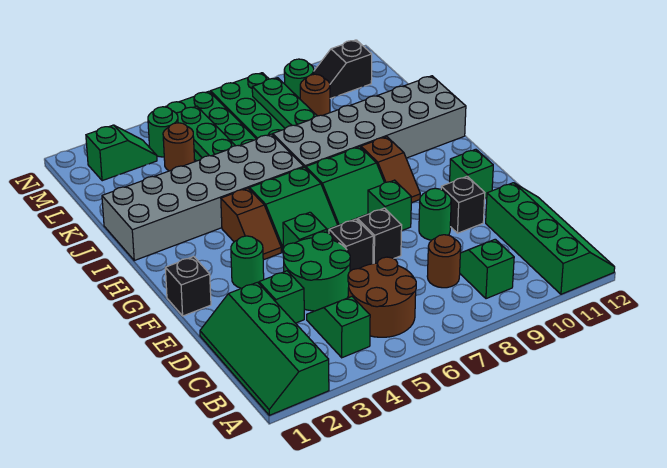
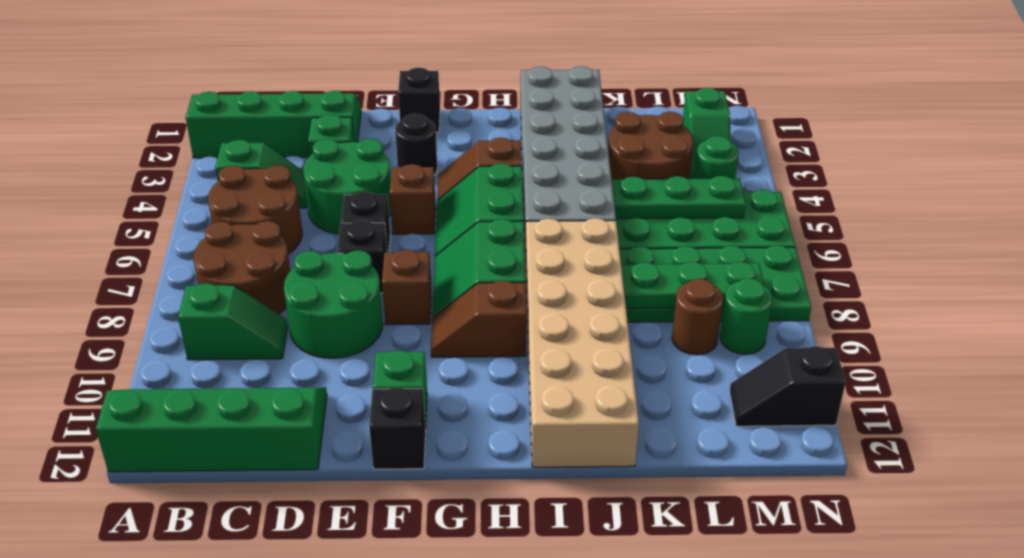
green 2x4 slope [486,183,615,294] -> green 2x4 slope turned to [96,387,327,472]
brown 1x1 round brick [427,235,461,288] -> brown 2x2 round brick [193,221,290,314]
green 1x1 round brick [419,188,451,240] -> green 2x2 round brick [284,250,383,358]
black 1x1 brick [441,176,485,233] -> black 1x1 brick moved to [369,388,426,469]
green 1x1 round brick [231,236,264,288] -> black 1x1 round brick [395,114,437,175]
green 1x1 brick [283,212,327,248] -> brown 1x1 brick [390,164,436,234]
green 1x1 brick [368,180,411,230] -> brown 1x1 brick [382,250,432,325]
grey 2x6 brick [273,76,466,168] -> tan 2x6 brick [526,218,639,467]
brown 1x1 round brick [163,123,195,171] -> brown 2x2 round brick [608,112,693,179]
black 1x2 slope [314,40,372,99] -> black 1x2 slope turned to [730,346,845,426]

